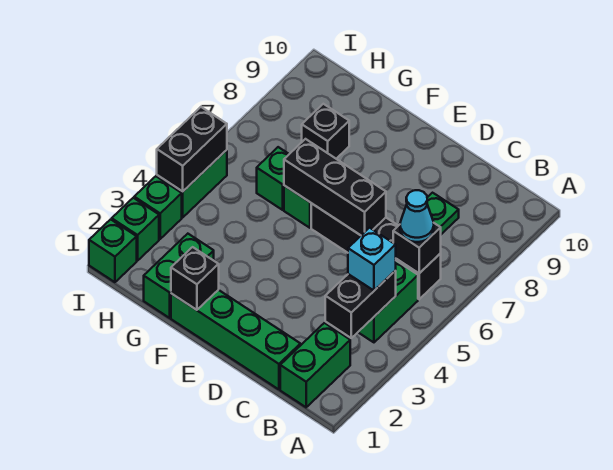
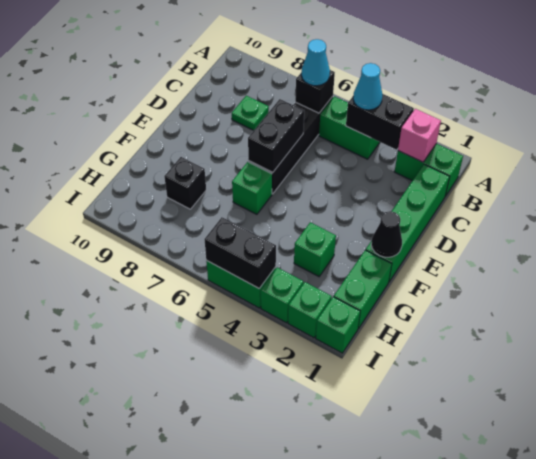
none -> pink 1x1 brick [398,109,441,162]
cyan 1x1 brick [348,228,396,290] -> cyan 1x1 cone [353,63,382,110]
black 1x3 brick [284,139,386,235] -> black 1x2 brick [248,99,304,173]
black 1x1 brick [171,247,219,310] -> black 1x1 cone [371,211,402,257]
green 1x2 brick [144,234,214,318] -> green 1x2 brick turned to [334,250,392,329]
green 1x1 brick [257,147,289,210] -> green 1x1 brick moved to [294,222,336,276]

